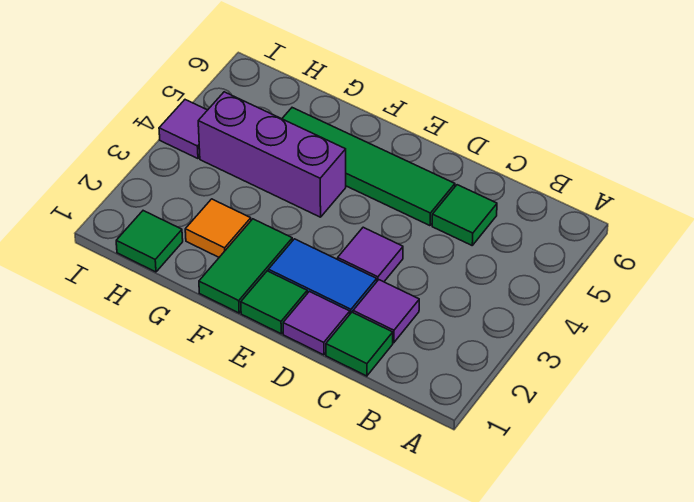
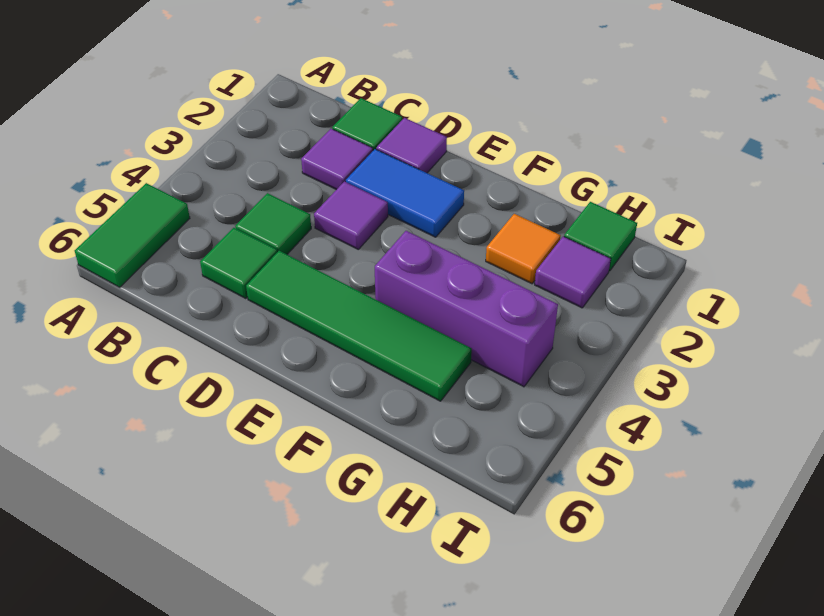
green 1x1 tile [241,271,307,334] -> green 1x1 tile moved to [235,193,311,254]
green 1x2 tile [199,219,292,313] -> green 1x2 tile moved to [75,183,190,287]
purple 1x1 tile [159,100,207,159] -> purple 1x1 tile moved to [535,236,611,308]

